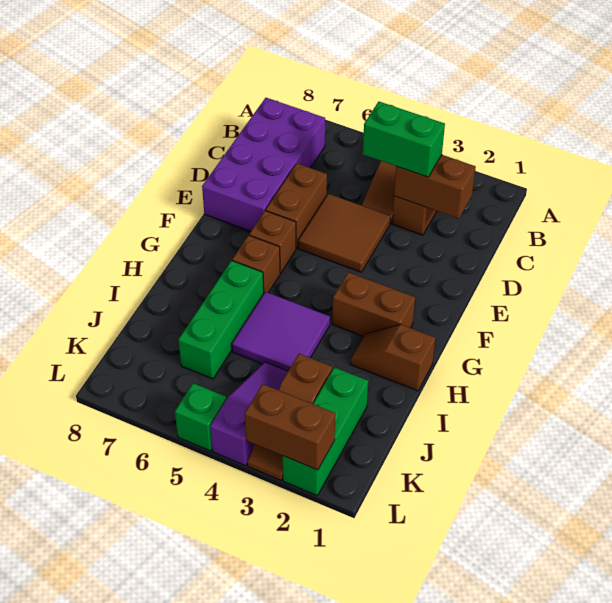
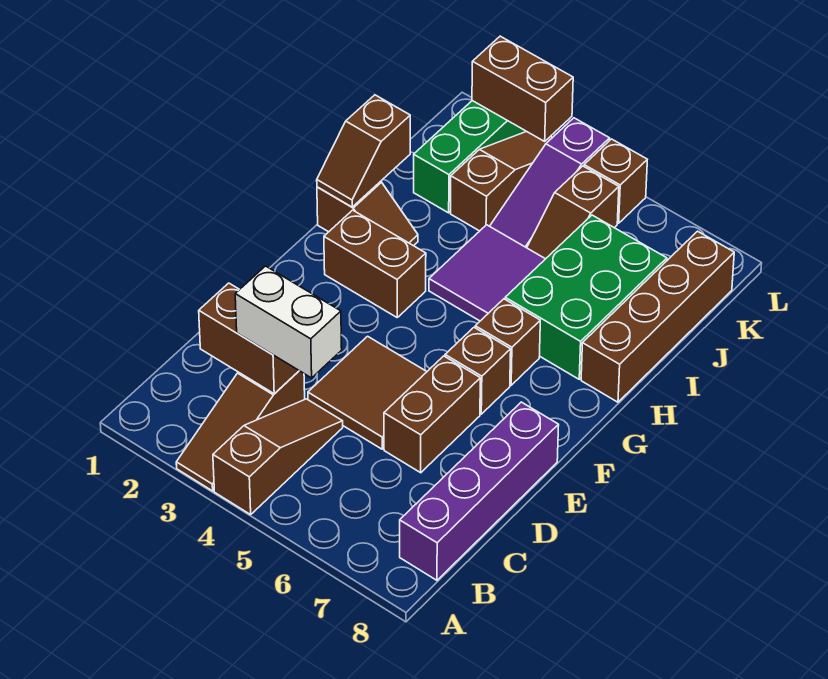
purple 2x4 brick [202,98,325,231] -> purple 1x4 brick [400,402,559,580]
green 1x2 brick [363,102,445,177] -> white 1x2 brick [235,266,342,378]
none -> brown 1x2 slope [317,95,410,207]
green 1x3 brick [178,261,264,379] -> green 2x3 brick [505,215,667,379]
none -> brown 1x4 brick [581,231,734,402]
none -> brown 1x2 slope [527,166,619,259]
green 1x1 brick [175,383,227,451] -> brown 1x1 brick [584,139,647,223]

